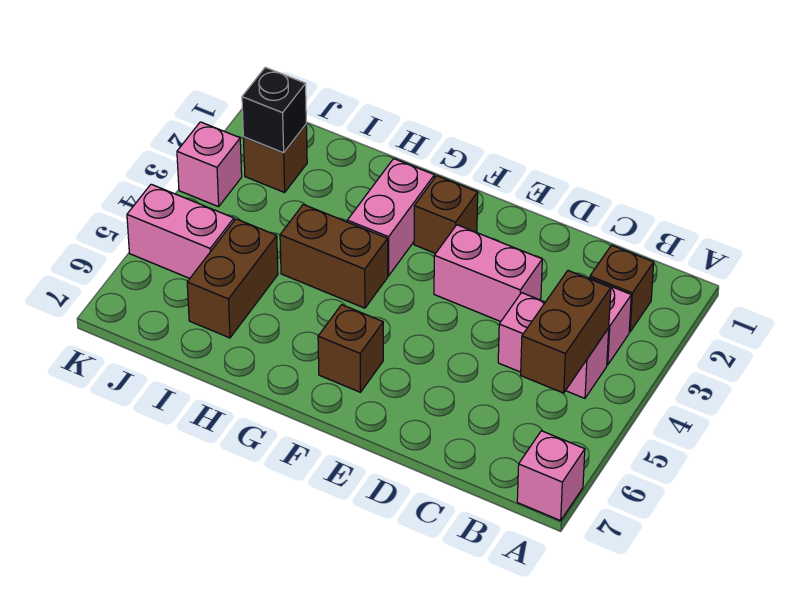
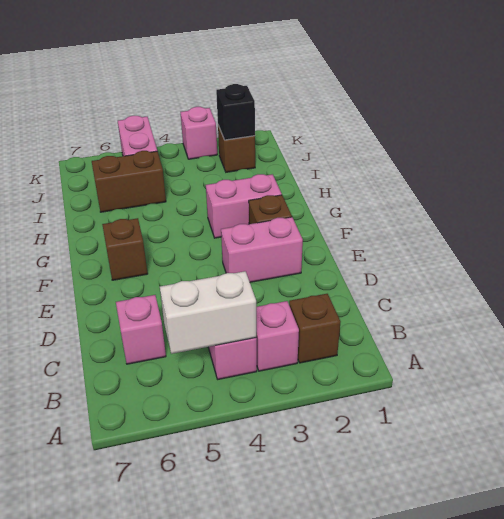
pink 1x1 brick [517,431,585,521] -> pink 1x1 brick moved to [116,295,166,364]
brown 1x2 brick [521,271,611,393] -> white 1x2 brick [160,271,256,354]
pink 1x2 brick [434,225,542,322] -> pink 1x2 brick turned to [221,217,303,282]
brown 1x2 brick [280,204,388,308] -> none

